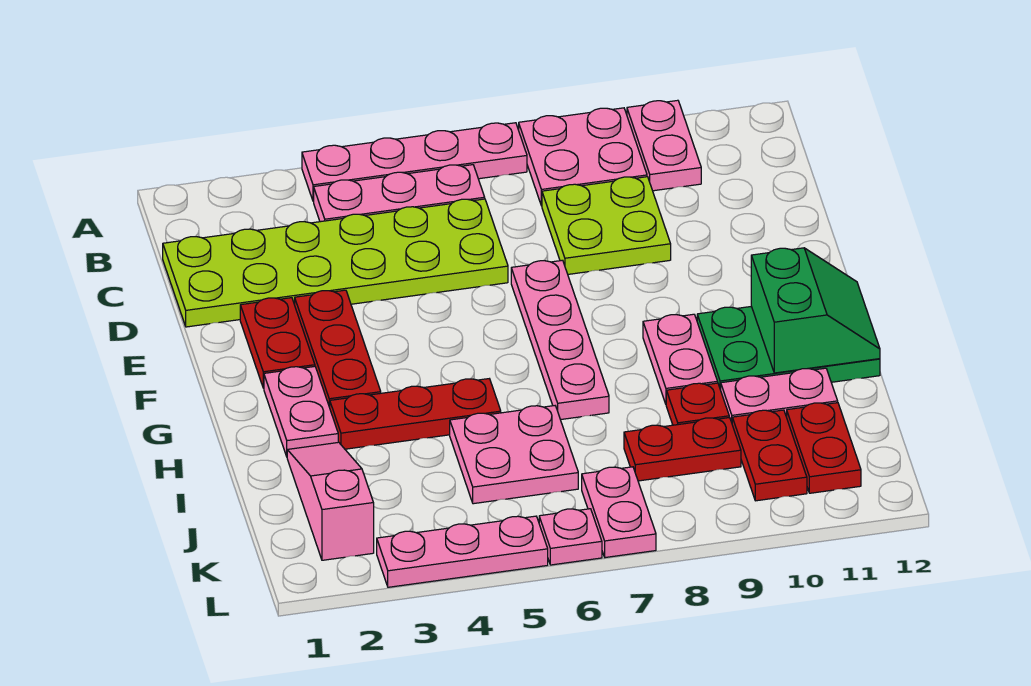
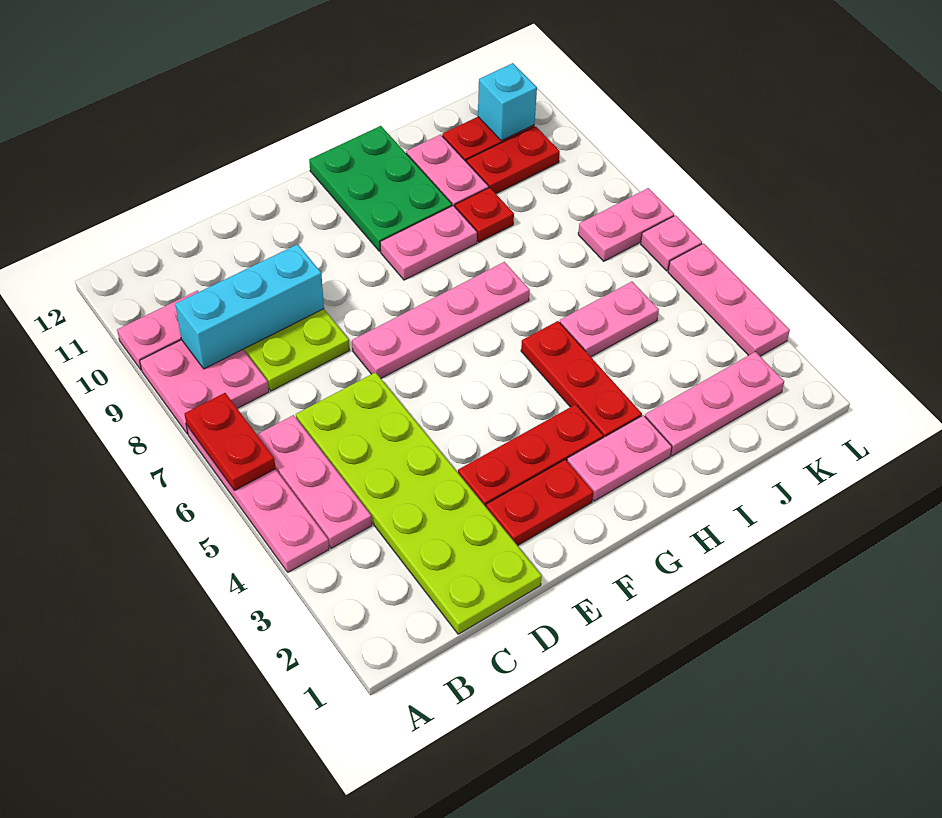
none -> cyan 1x3 brick [175,244,324,369]
green 2x2 slope [751,248,880,373] -> none
pink 1x3 slope [287,442,374,560] -> pink 1x3 plate [645,352,784,456]
pink 2x2 plate [450,406,578,504] -> pink 1x2 plate [560,282,659,357]
red 1x2 plate [624,418,741,481] -> red 1x2 plate moved to [184,393,276,491]
none -> cyan 1x1 brick [478,63,537,140]

